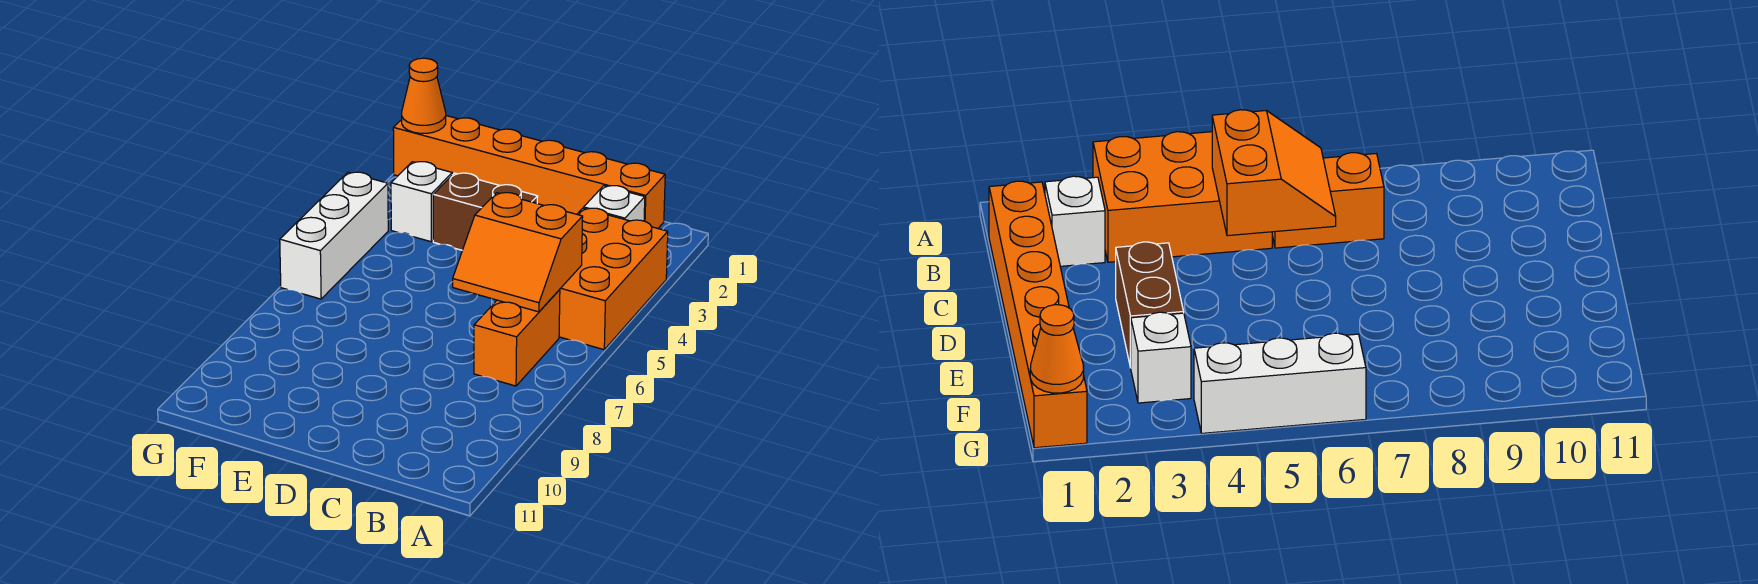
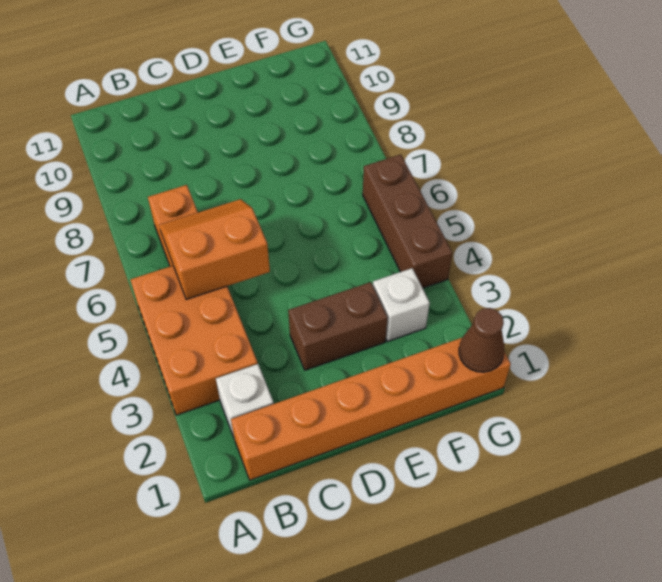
orange 1x1 cone [402,58,446,133] -> brown 1x1 cone [459,308,504,372]
white 1x3 brick [280,172,388,299] -> brown 1x3 brick [363,155,452,288]

